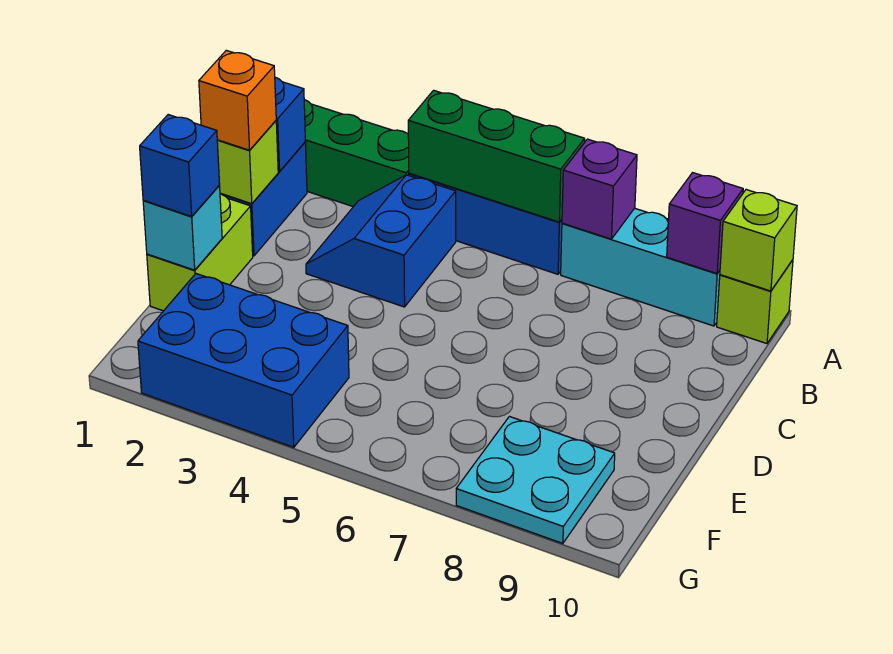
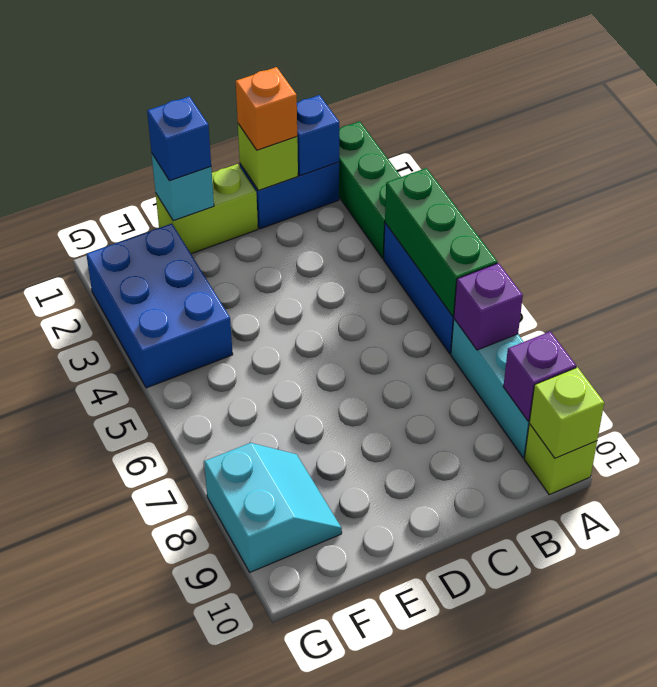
blue 2x2 slope [306,175,456,307] -> none
cyan 2x2 plate [456,417,615,543] -> cyan 2x2 slope [204,443,342,572]

